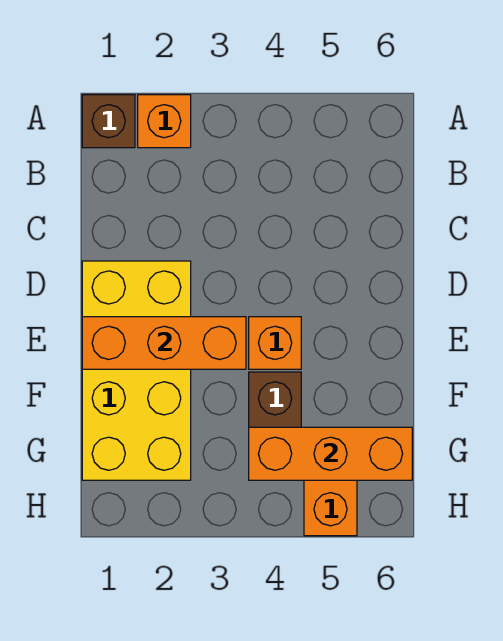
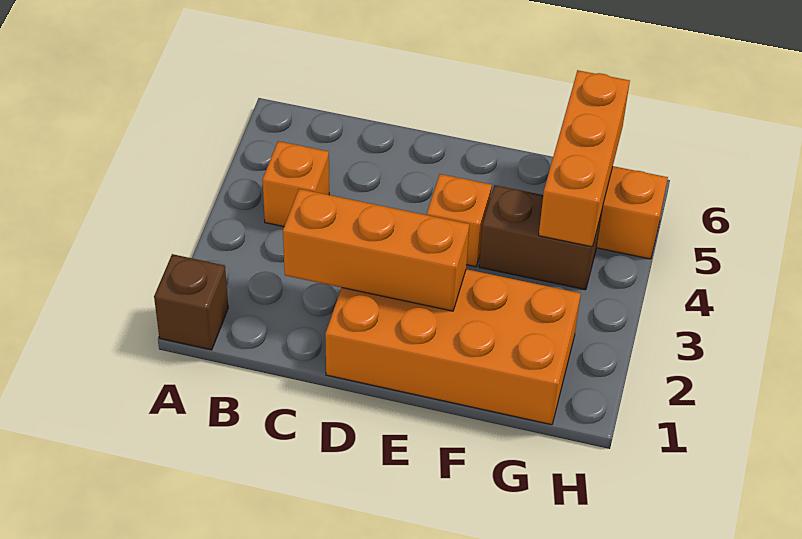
orange 1x1 brick [138,95,191,148] -> orange 1x1 brick moved to [263,141,329,227]
yellow 2x4 brick [82,261,191,480] -> orange 2x4 brick [325,269,581,425]
orange 1x3 brick [82,317,246,369] -> orange 1x3 brick turned to [283,189,469,311]

